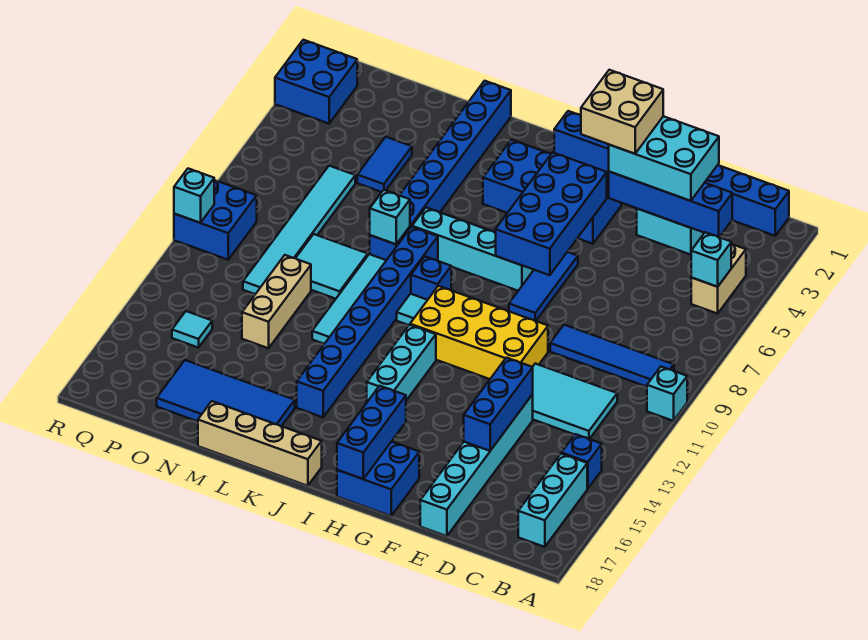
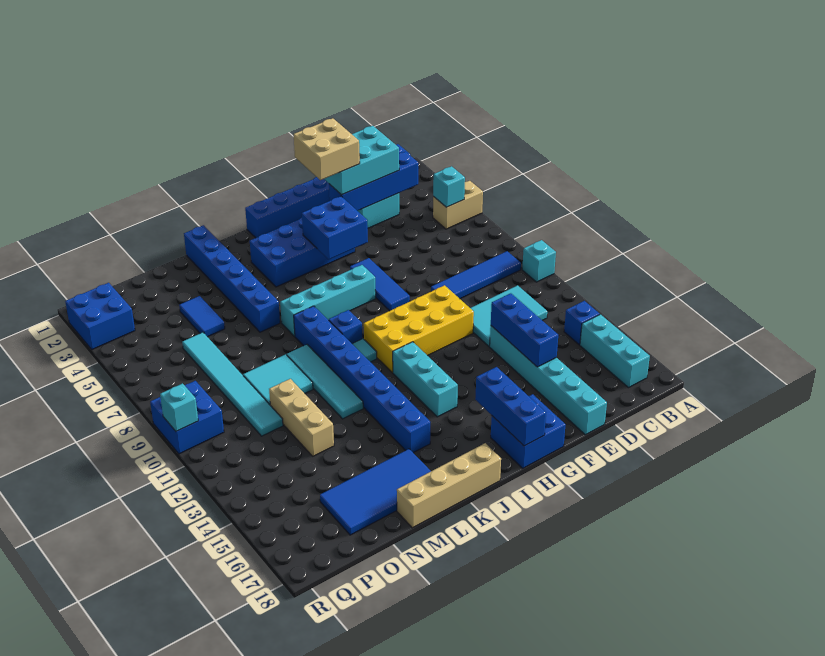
tan 1x2 brick [691,244,746,314] -> tan 1x2 brick turned to [433,181,483,229]
blue 2x4 brick [496,152,607,275] -> blue 2x2 brick [302,196,368,259]
blue 1x8 brick [370,81,511,260] -> blue 1x6 brick [184,225,280,332]
cyan 1x1 brick [370,190,410,244] -> none
cyan 1x1 tile [172,311,212,348] -> none

